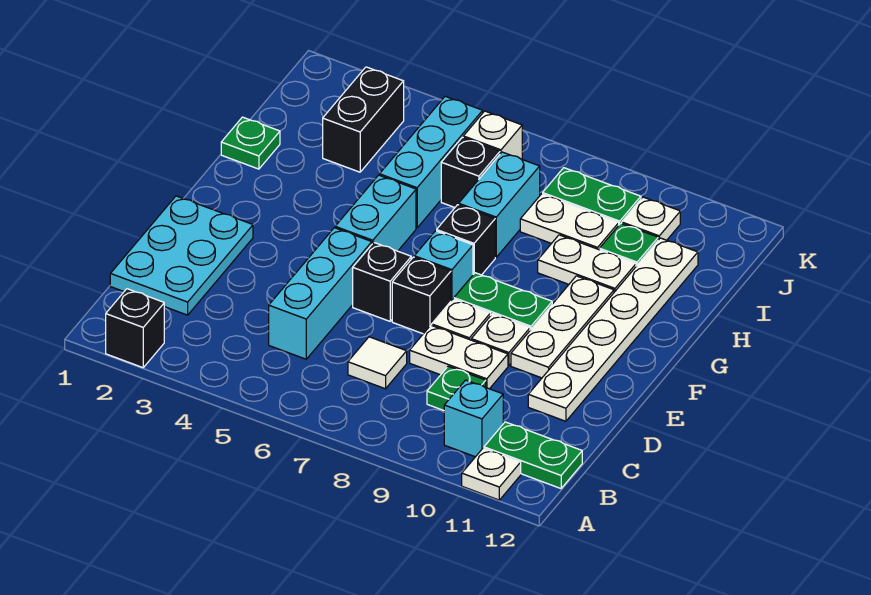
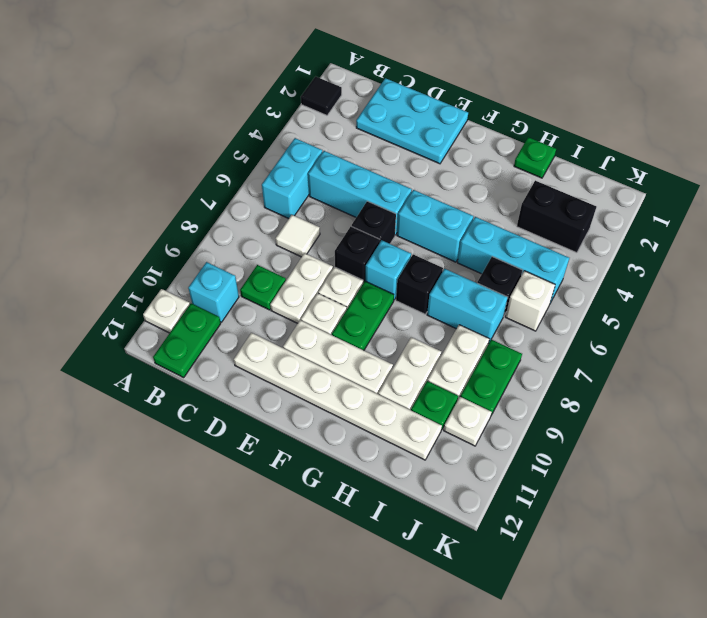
black 1x1 brick [106,289,164,368] -> black 1x1 tile [301,76,342,115]
none -> cyan 1x2 brick [262,138,323,219]

